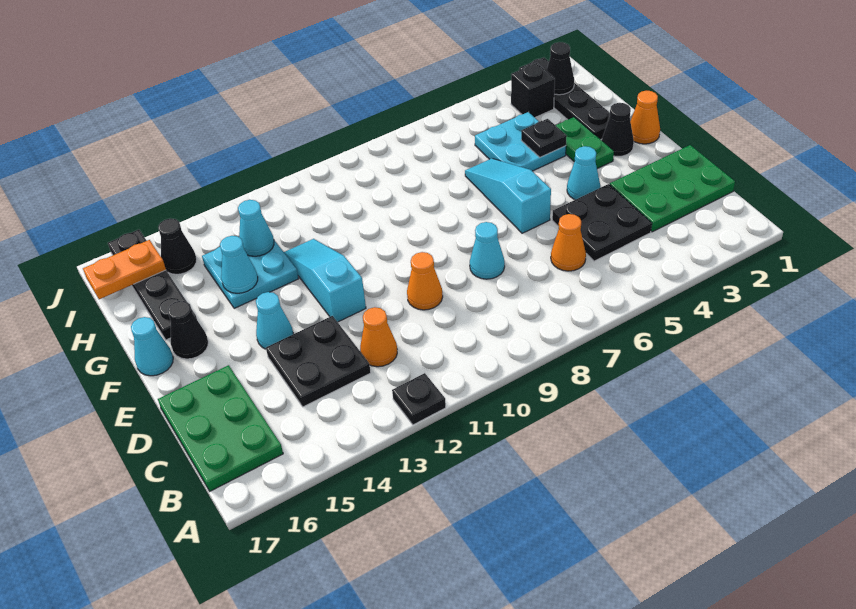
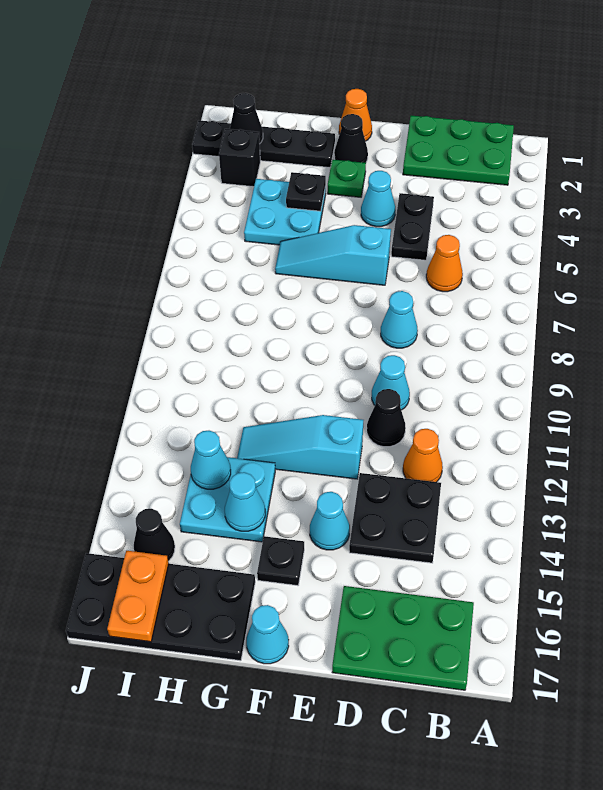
black 1x1 plate [392,373,446,425] -> black 1x1 plate moved to [257,536,304,586]
green 2x3 plate [610,145,735,232] -> green 2x3 plate turned to [403,115,514,185]
black 2x2 plate [552,184,652,261] -> black 1x2 plate [391,193,434,260]
orange 1x1 cone [407,252,443,310] -> cyan 1x1 cone [372,355,410,410]
green 1x2 plate [556,117,614,169] -> green 1x1 plate [327,159,366,197]
black 1x1 cone [168,301,208,359] -> black 1x1 cone moved to [367,389,406,447]
black 1x4 plate [108,230,197,340] -> black 2x4 plate [66,553,255,661]

